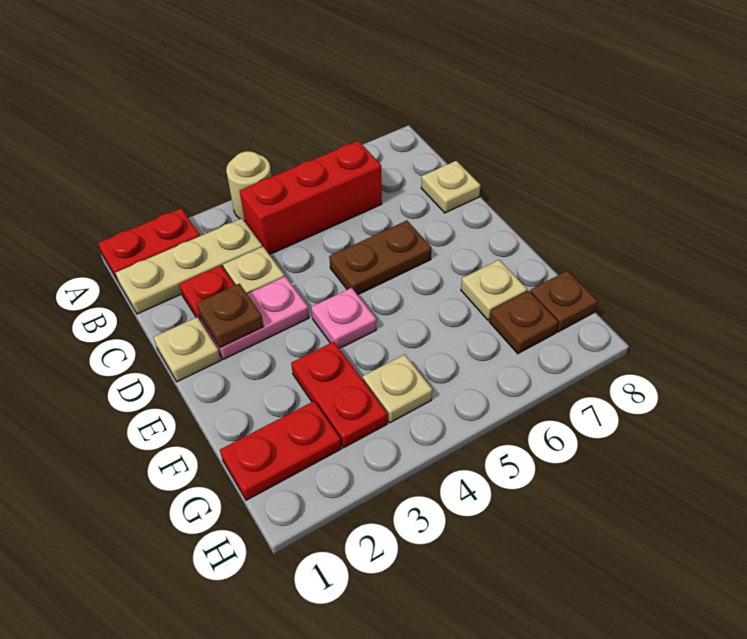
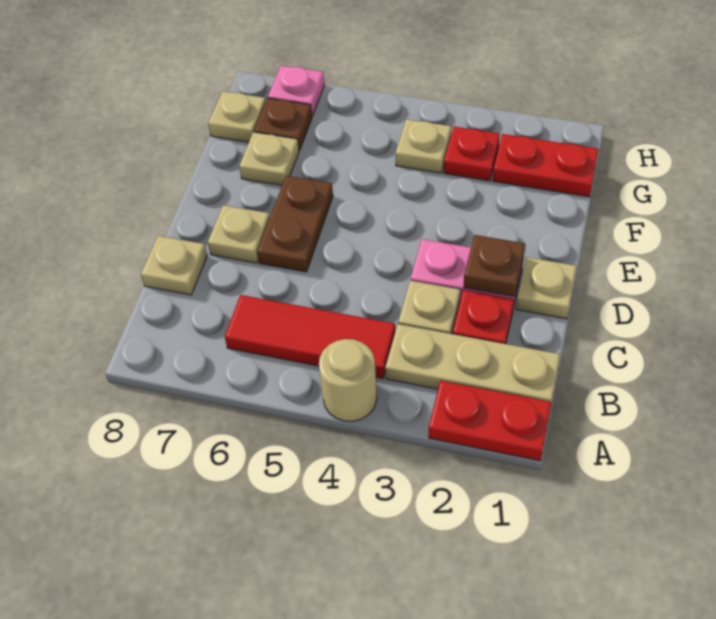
red 1x3 brick [240,141,382,255] -> red 1x3 tile [225,295,395,378]
brown 1x2 plate [329,221,431,295] -> brown 1x2 plate turned to [257,176,333,272]
none -> tan 1x1 plate [208,205,270,263]
pink 1x1 plate [311,288,376,349] -> pink 1x1 plate moved to [268,66,325,116]
red 1x2 plate [291,342,387,448] -> red 1x1 plate [444,127,500,181]
brown 1x1 plate [530,271,597,332] -> tan 1x1 plate [208,91,266,142]

